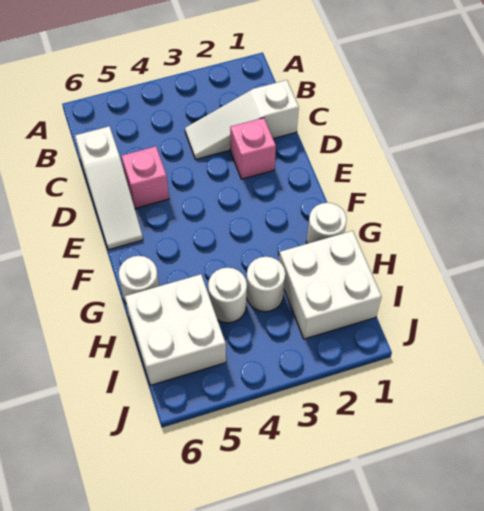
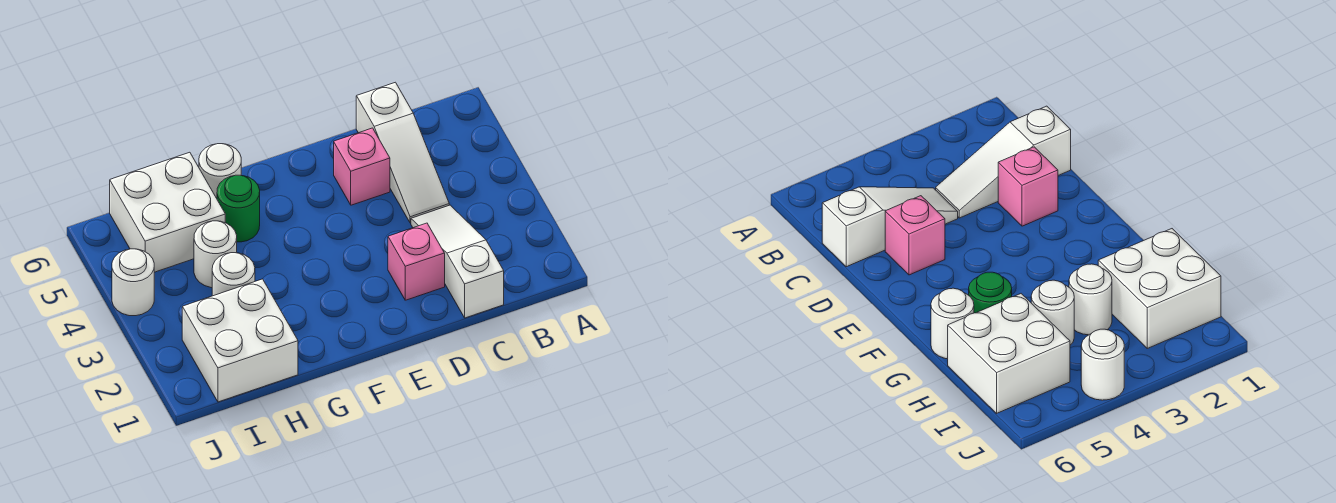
white 1x3 slope [75,126,143,250] -> white 1x3 slope turned to [356,82,449,223]
white 1x1 round brick [306,203,347,244] -> white 1x1 round brick moved to [112,249,154,316]
none -> green 1x1 round brick [217,175,260,242]

